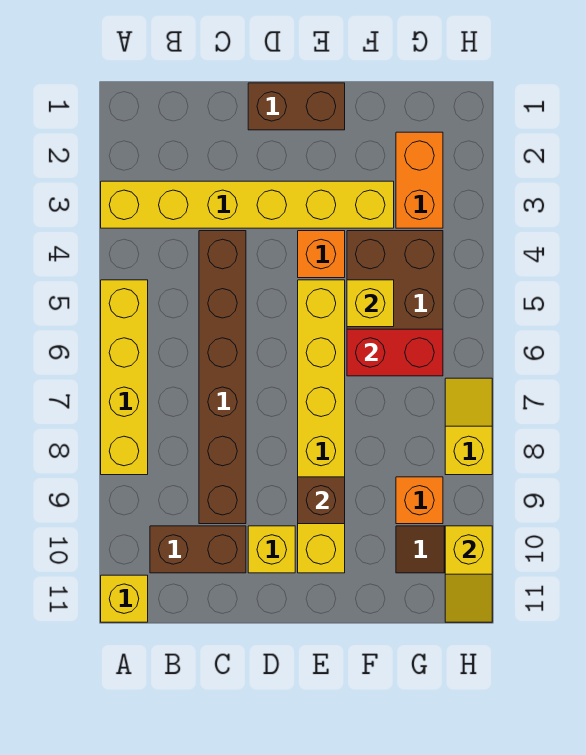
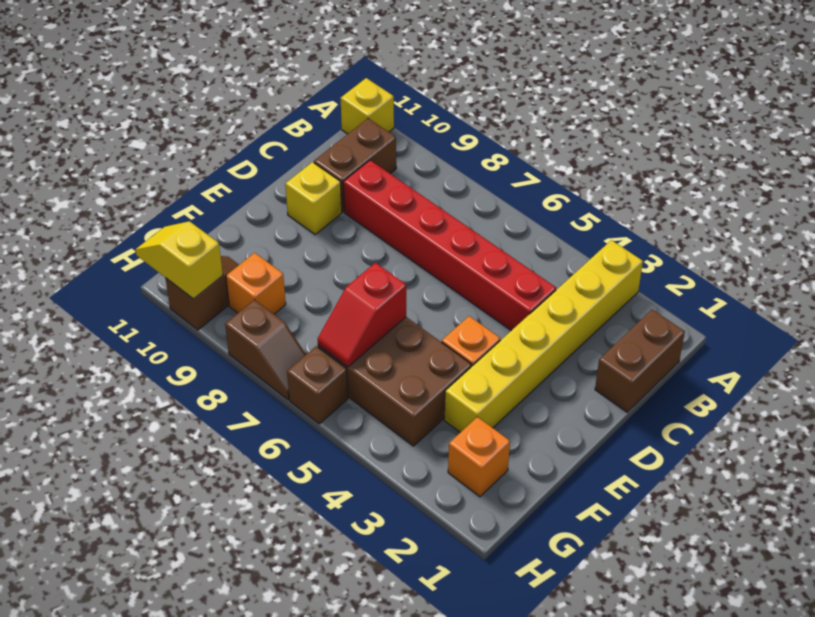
yellow 1x4 brick [101,280,148,475] -> none
brown 1x6 brick [199,231,246,524] -> red 1x6 brick [343,160,556,331]
brown 1x2 brick [248,83,345,130] -> brown 1x2 brick moved to [595,309,685,412]
yellow 1x6 brick [298,280,345,573] -> none
brown 1x1 brick [298,477,345,524] -> brown 1x1 brick moved to [287,346,348,424]
yellow 1x1 brick [347,280,394,327] -> none
red 1x2 brick [347,329,443,376] -> red 1x2 slope [317,263,406,367]
orange 1x2 brick [396,132,443,228] -> orange 1x1 brick [448,417,510,497]
yellow 1x2 slope [445,378,492,475] -> brown 1x2 slope [225,300,306,400]

